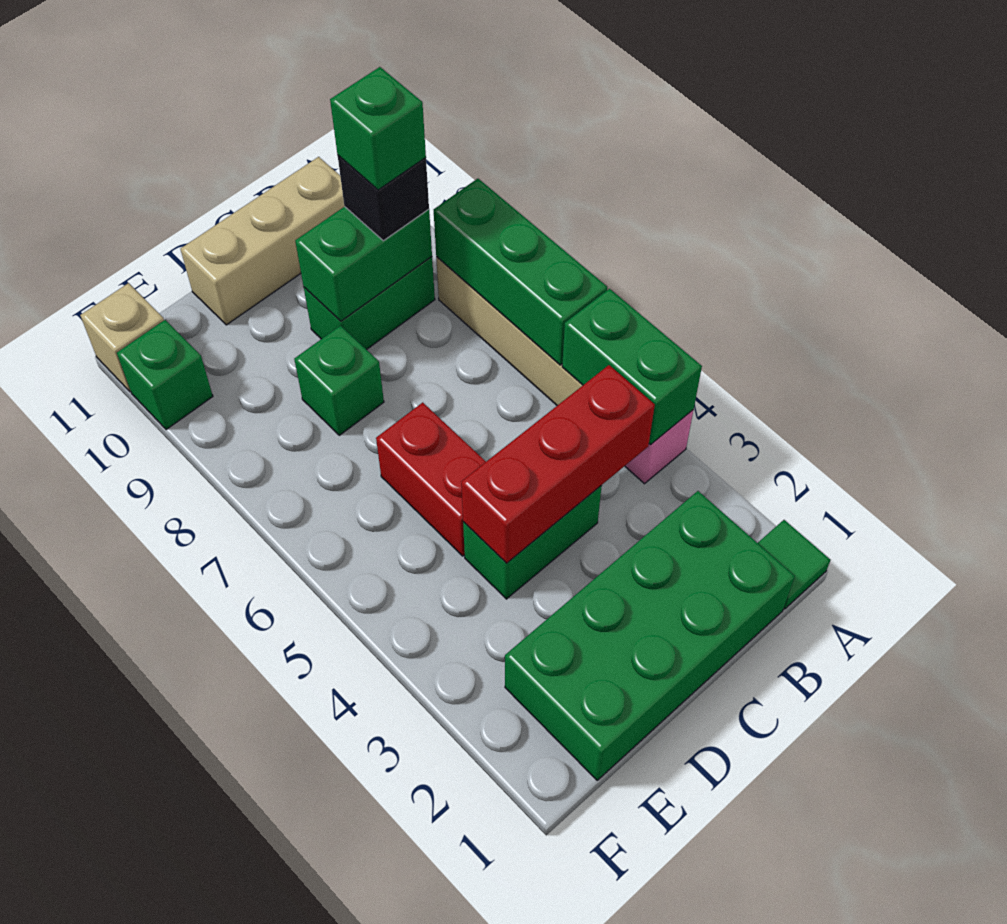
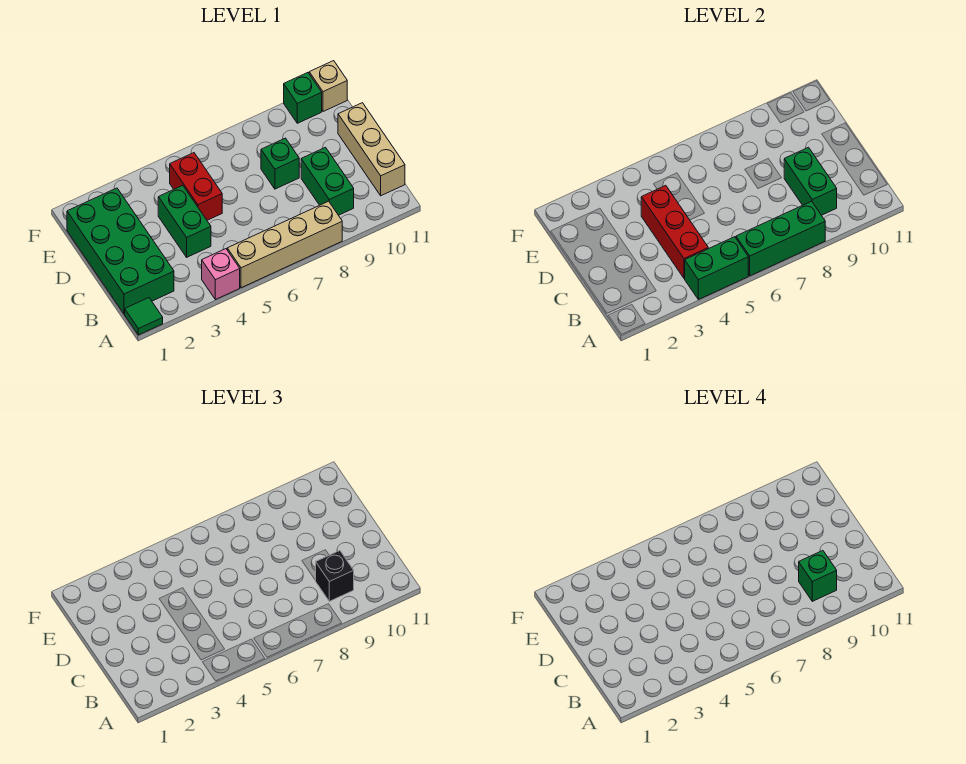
red 1x2 brick [376,402,486,556] -> red 1x2 brick turned to [170,153,222,220]

